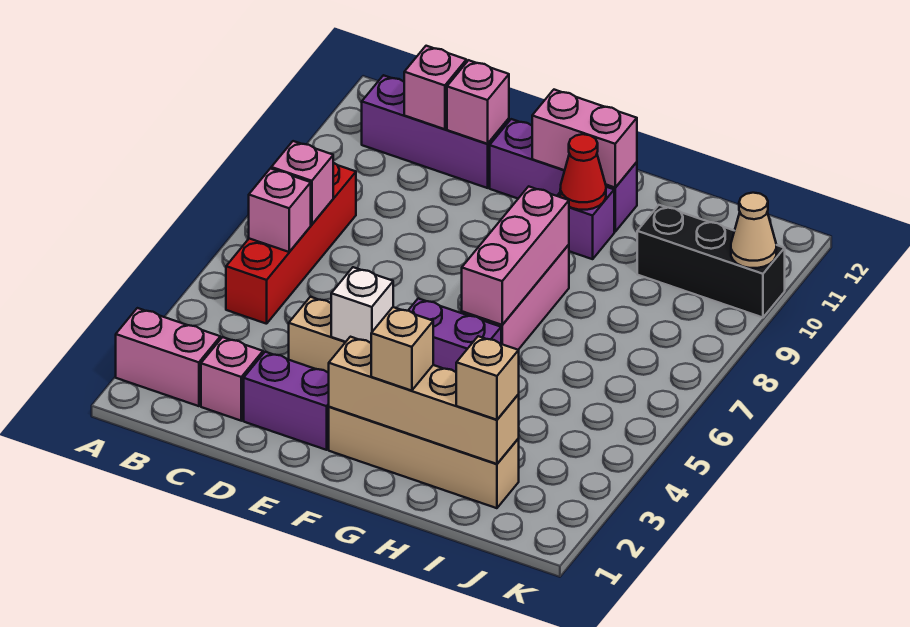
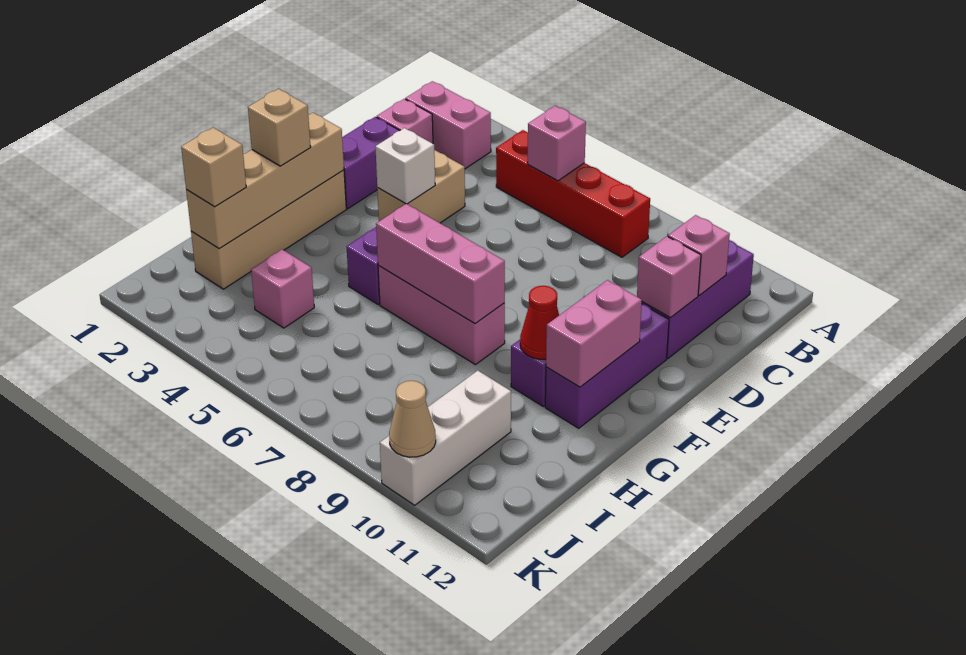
pink 1x2 brick [116,308,220,406] -> pink 1x2 brick turned to [405,81,491,169]
pink 1x1 brick [271,141,333,225] -> pink 1x1 brick moved to [251,249,314,328]
black 1x3 brick [637,205,785,318] -> white 1x3 brick [380,371,511,505]

